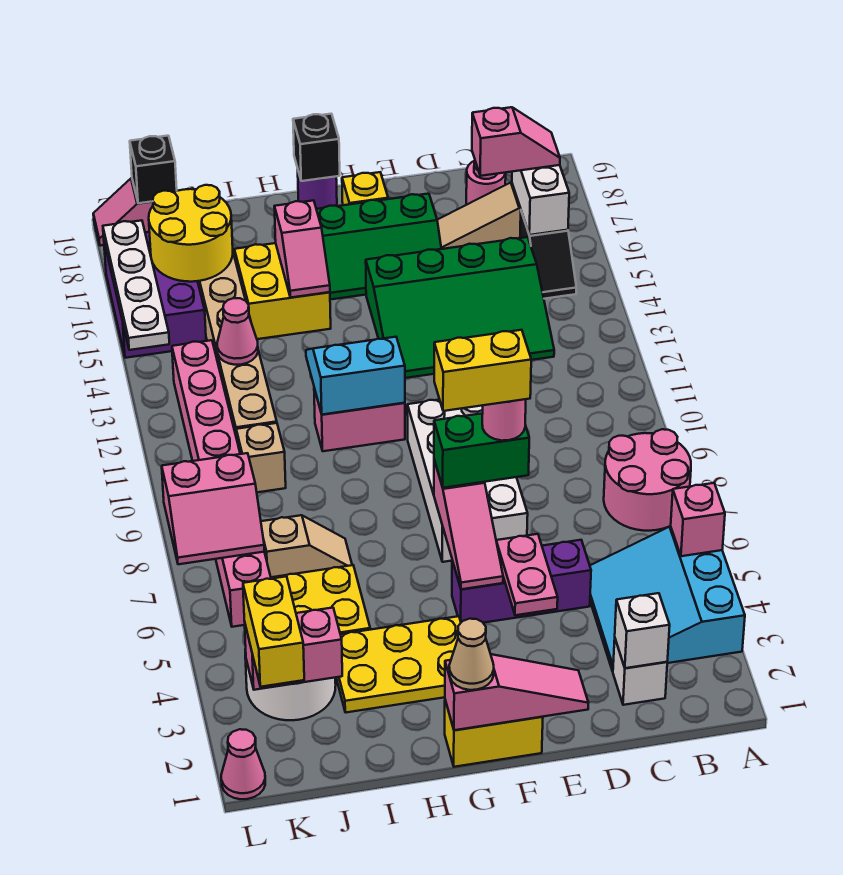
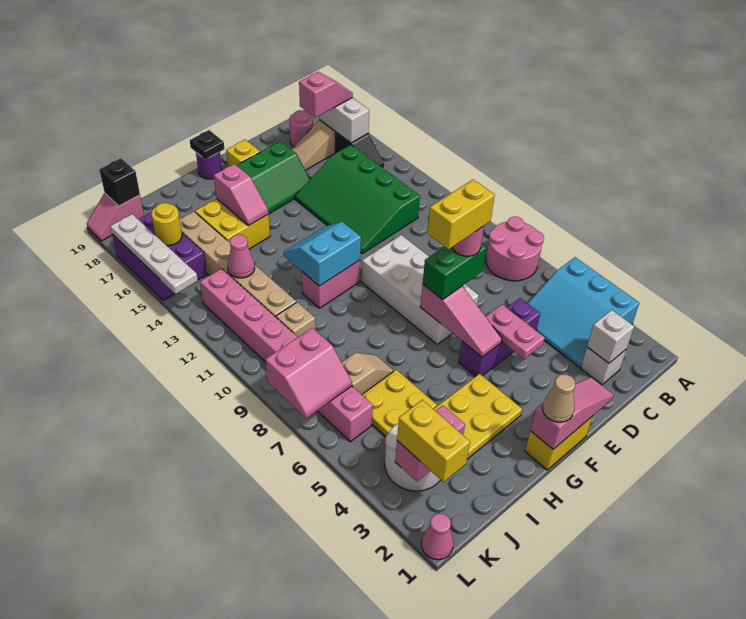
pink 1x1 brick [671,483,725,556] -> none
green 3x4 slope [366,237,554,378] -> green 3x4 slope turned to [295,145,420,254]
black 1x1 brick [293,114,340,181] -> black 1x1 plate [190,130,224,159]
yellow 2x2 round brick [149,185,233,282] -> yellow 1x1 round brick [151,203,182,246]

